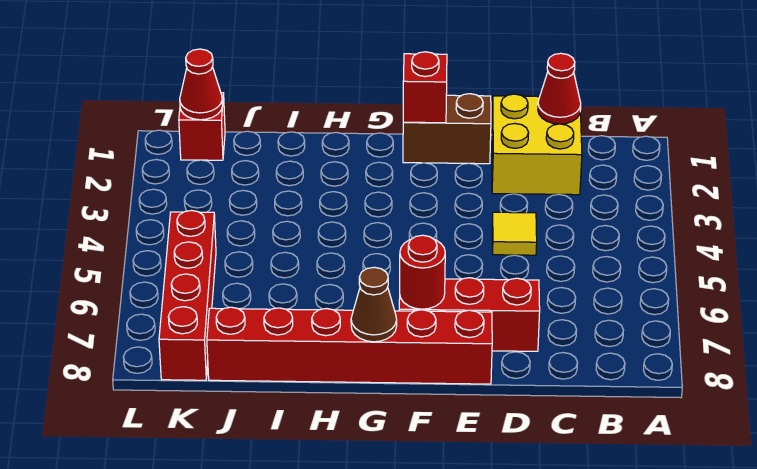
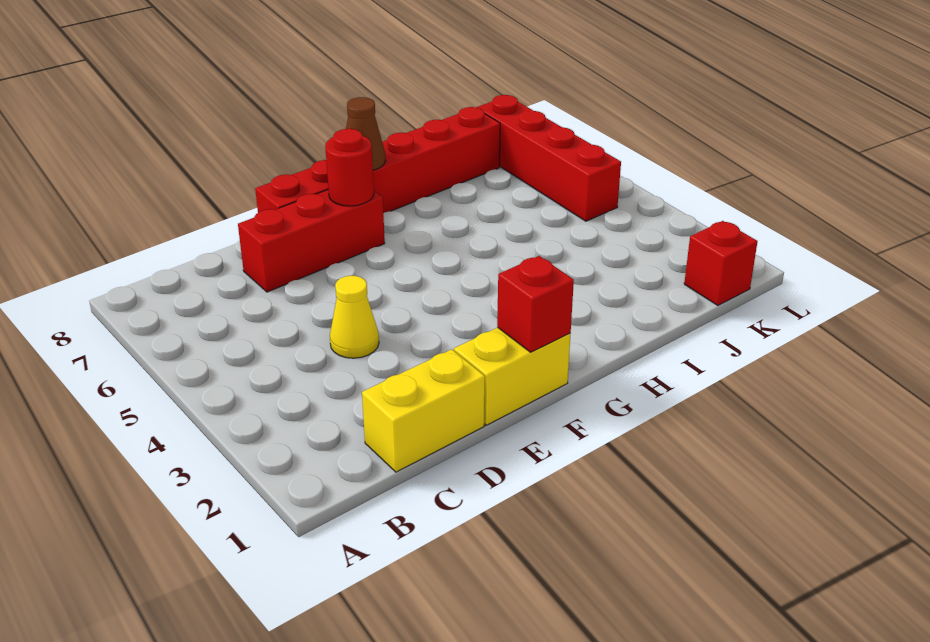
yellow 2x2 brick [492,94,582,195] -> yellow 1x2 brick [362,349,485,472]
red 1x1 cone [538,53,581,124] -> none
yellow 1x1 tile [492,212,537,255] -> yellow 1x1 cone [330,276,379,358]
brown 1x2 brick [403,94,491,164] -> yellow 1x2 brick [454,328,571,425]
red 1x1 cone [180,49,223,120] -> none

